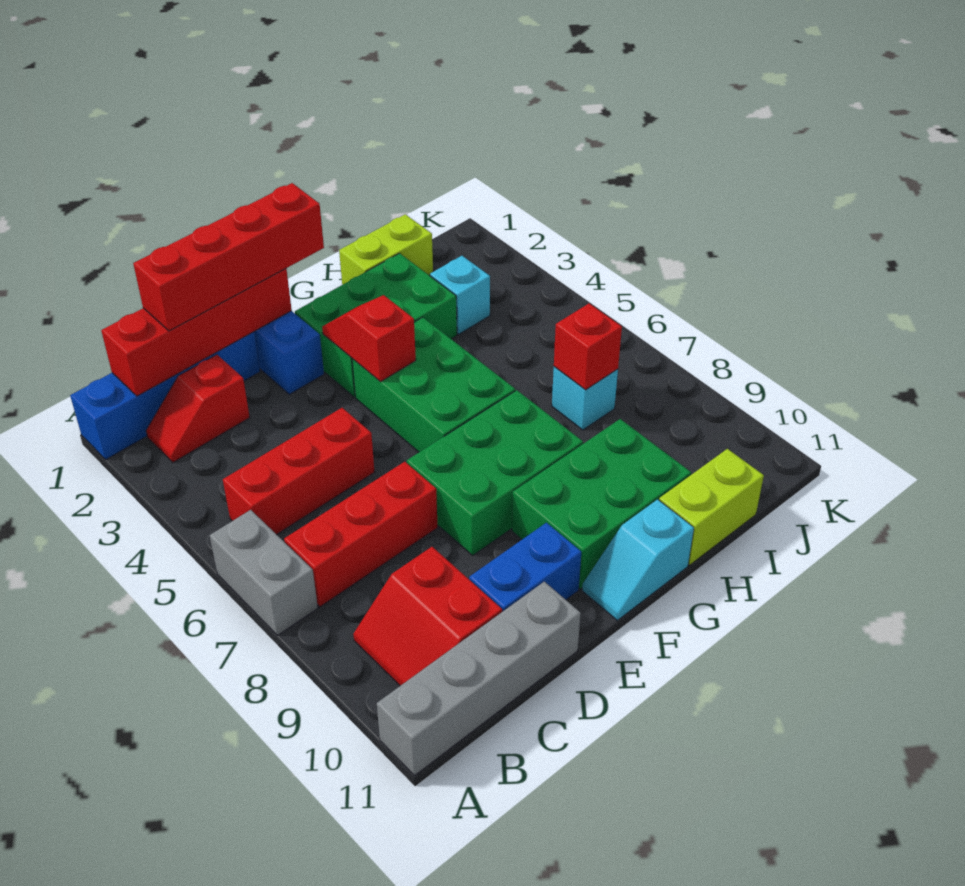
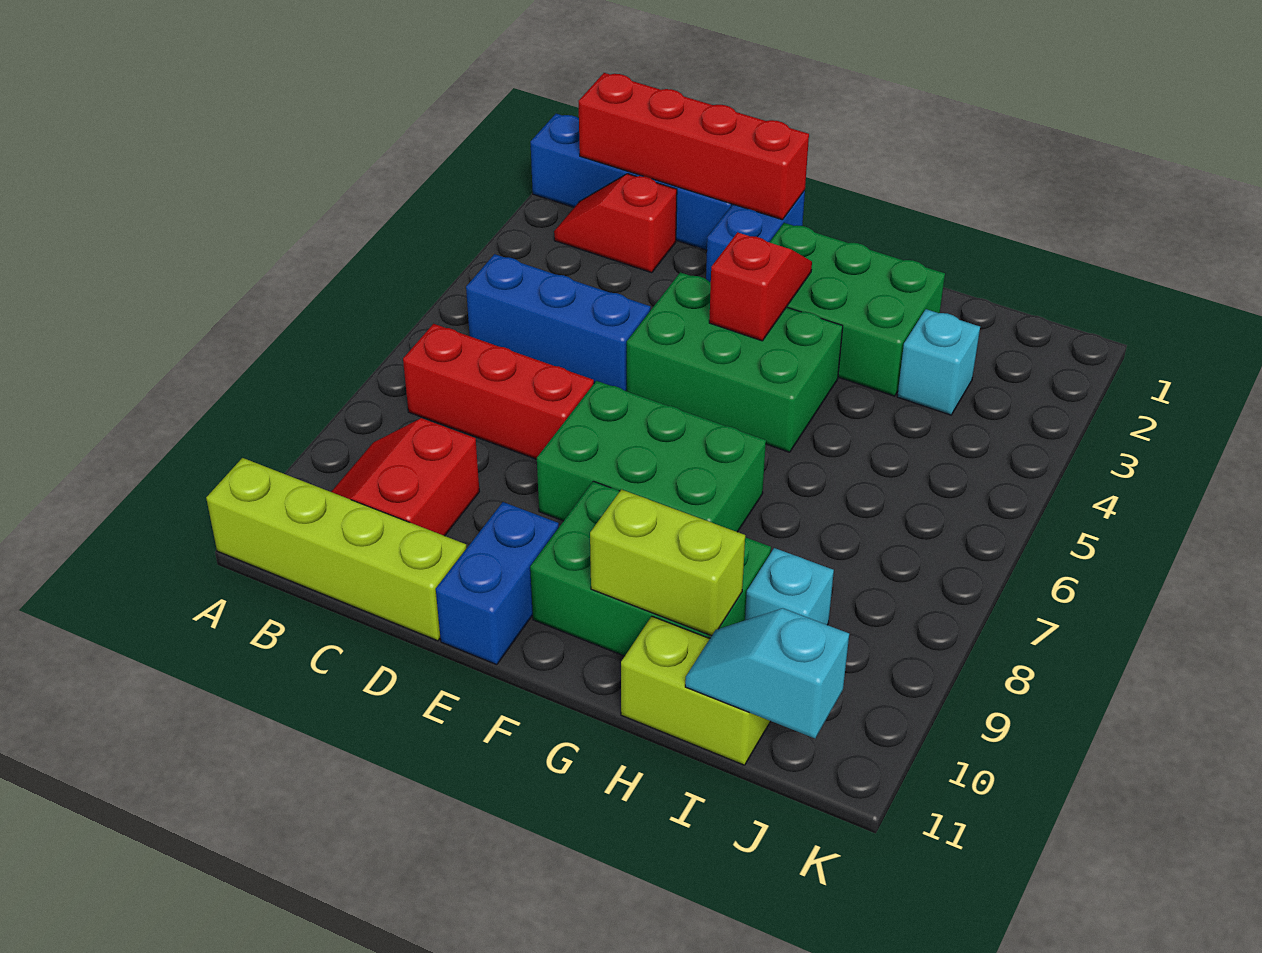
grey 1x2 brick [210,510,318,635] -> none
grey 1x4 brick [377,582,581,775] -> lime 1x4 brick [206,458,467,641]
red 1x3 brick [223,408,374,535] -> blue 1x3 brick [466,254,651,391]
red 1x4 brick [133,183,324,331] -> none
blue 1x2 brick [469,523,581,612] -> blue 1x2 brick turned to [436,502,559,665]
green 2x3 brick [352,317,515,452] -> green 2x3 brick turned to [627,272,843,452]
cyan 1x2 slope [582,499,694,620] -> cyan 1x2 slope moved to [685,608,849,738]
lime 1x2 brick [339,214,433,285] -> lime 1x2 brick moved to [590,489,745,636]
cyan 1x1 brick [552,367,618,430] -> cyan 1x1 brick moved to [745,548,834,625]
red 1x1 brick [554,304,622,390] -> none

